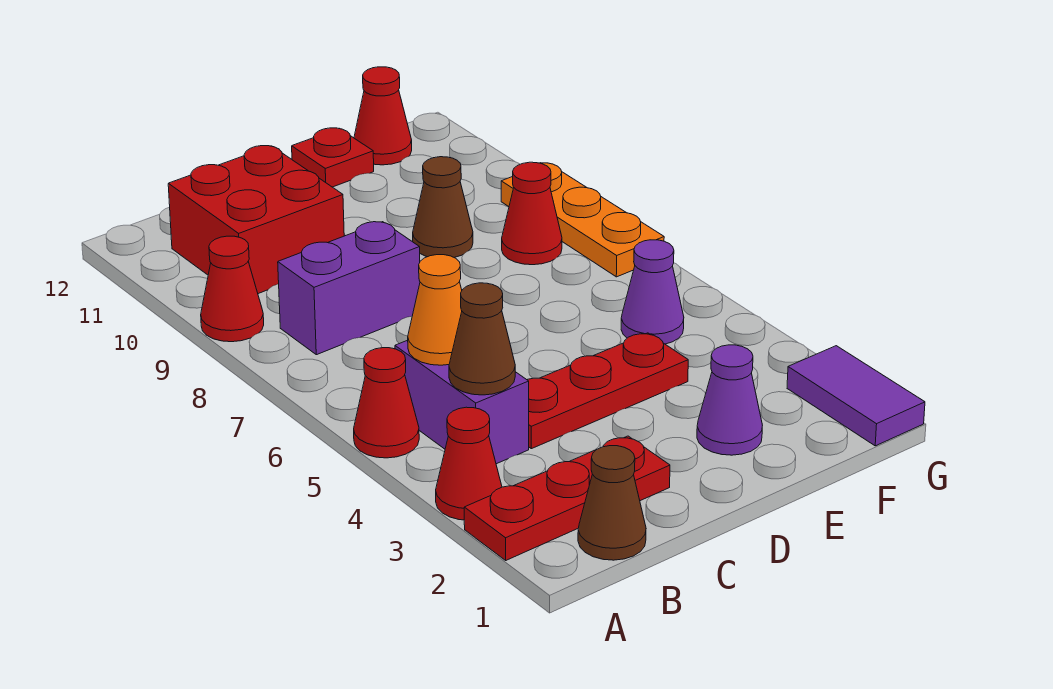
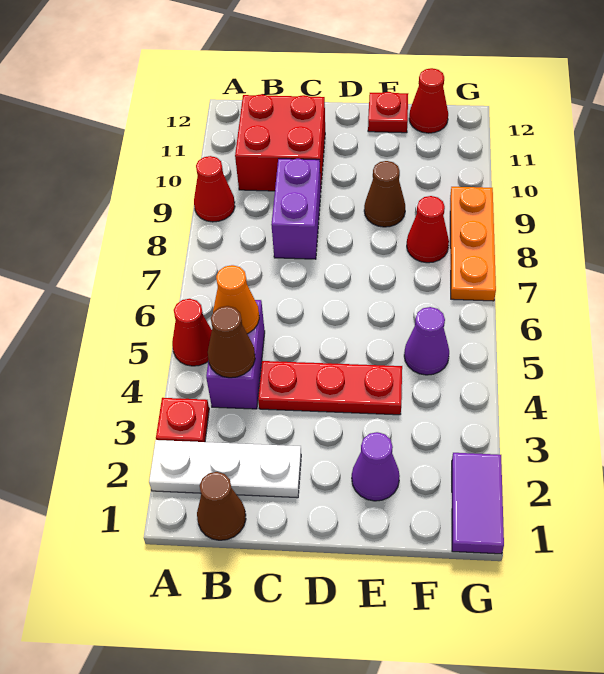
red 1x3 plate [464,436,670,560] -> white 1x3 plate [149,440,301,498]
red 1x1 cone [436,407,502,520] -> red 1x1 plate [156,398,209,442]
purple 1x2 brick [278,222,420,355] -> purple 1x2 brick turned to [271,159,321,259]

